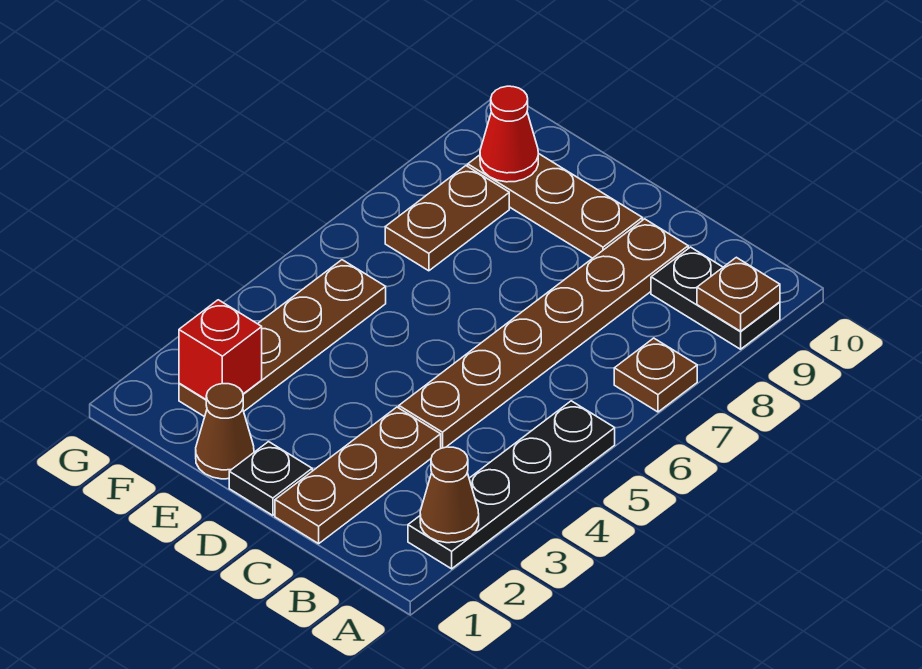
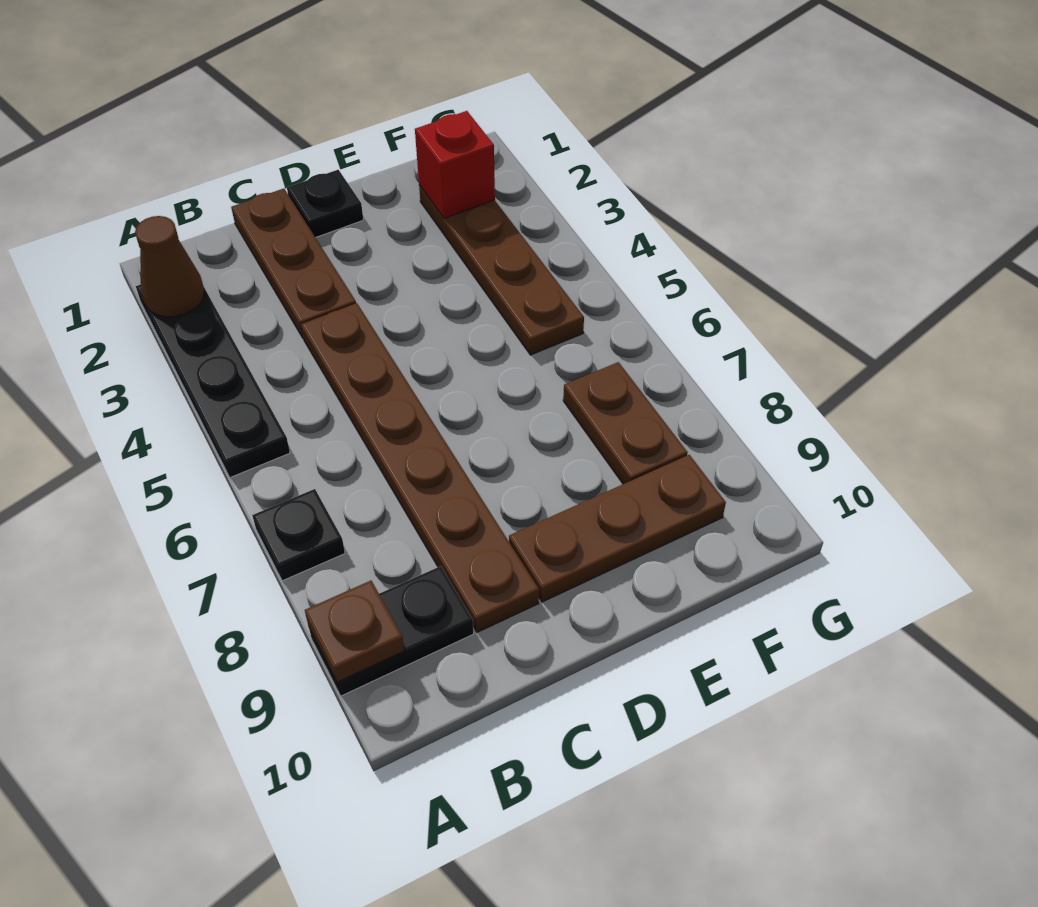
brown 1x1 plate [614,338,697,412] -> black 1x1 plate [252,489,345,581]
brown 1x1 cone [196,384,254,479] -> none
red 1x1 cone [480,86,538,182] -> none

